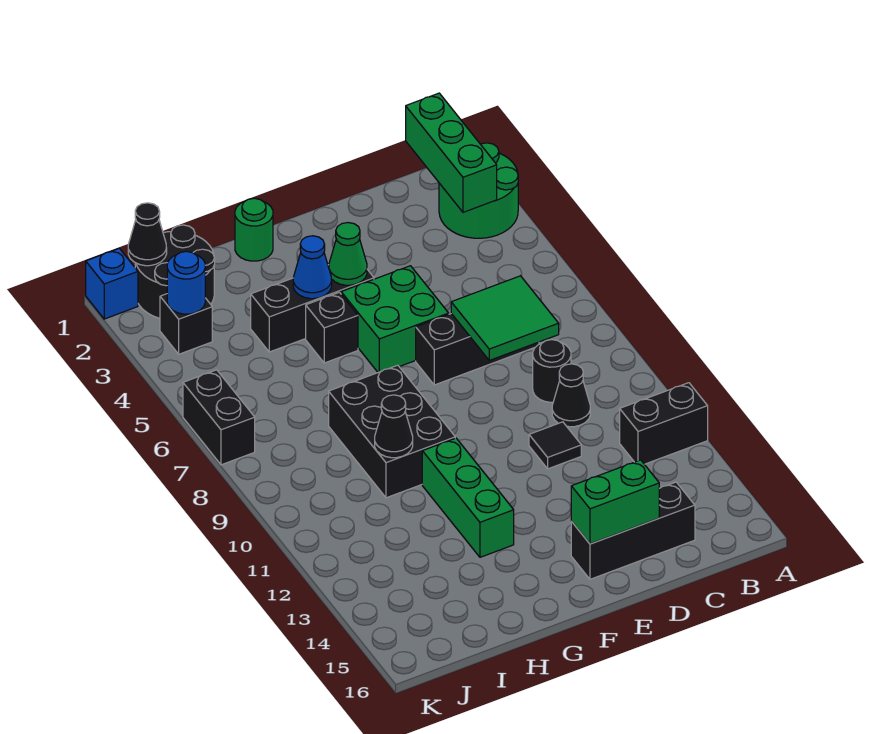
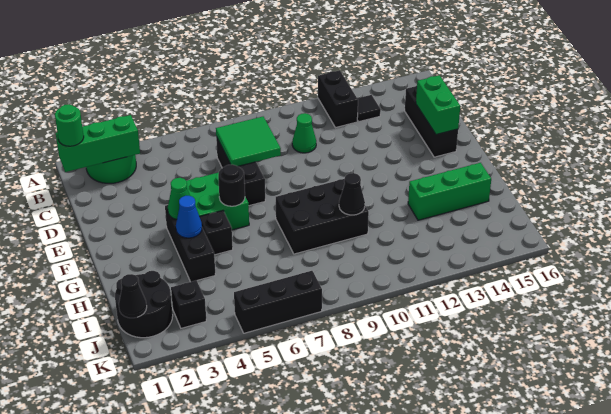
black 1x1 round brick [533,340,571,402] -> black 1x1 round brick moved to [218,164,245,206]
black 1x1 cone [552,364,590,427] -> green 1x1 cone [292,113,316,153]
black 1x1 tile [529,422,581,469] -> black 1x1 tile moved to [357,95,381,122]
green 1x1 round brick [235,198,273,261] -> green 1x1 round brick moved to [55,104,84,146]
green 1x3 brick [422,438,514,557] -> green 1x3 brick moved to [408,163,491,220]
blue 1x1 round brick [167,251,205,314] -> none
blue 1x1 brick [86,248,138,319] -> none
black 1x2 brick [183,370,255,465] -> black 1x3 brick [234,271,322,333]

